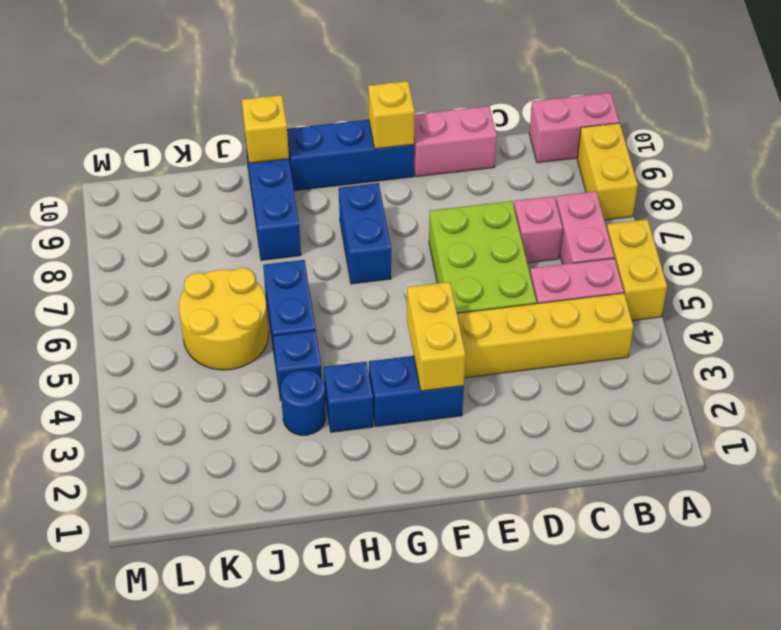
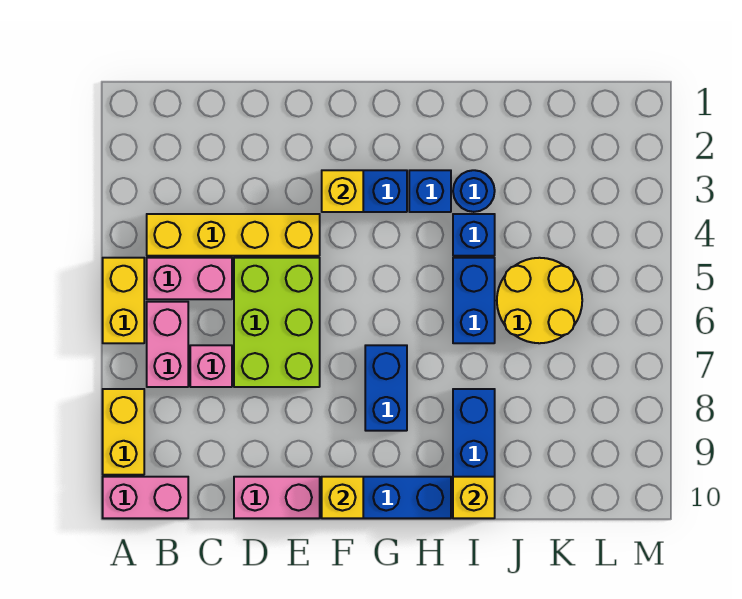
yellow 1x2 brick [407,282,465,391] -> yellow 1x1 brick [322,170,363,212]

